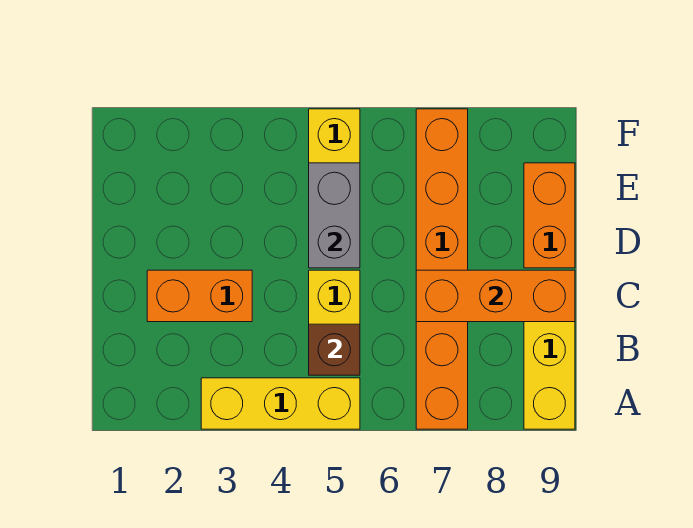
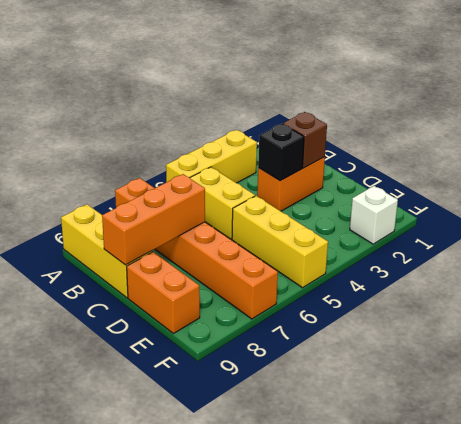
brown 1x1 brick [309,324,360,375] -> brown 1x1 brick moved to [283,112,327,168]
none -> black 1x1 brick [258,124,304,181]
grey 1x2 brick [309,163,360,268] -> none
none -> white 1x1 brick [350,186,398,244]

